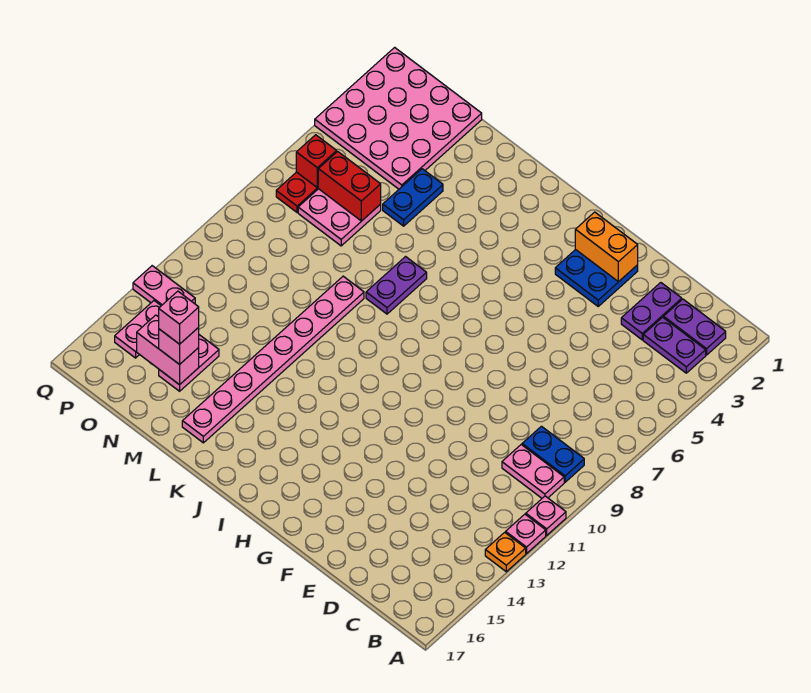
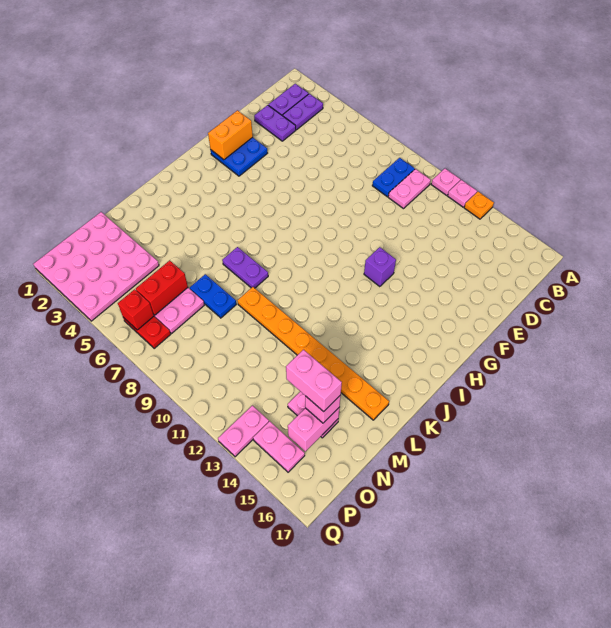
none -> purple 1x1 brick [364,247,396,287]
pink 1x8 plate [182,276,364,443] -> orange 1x8 plate [238,287,389,420]
blue 1x2 plate [383,169,443,226] -> blue 1x2 plate moved to [190,274,236,318]
pink 1x1 brick [159,291,199,344] -> pink 1x2 brick [286,350,342,412]

